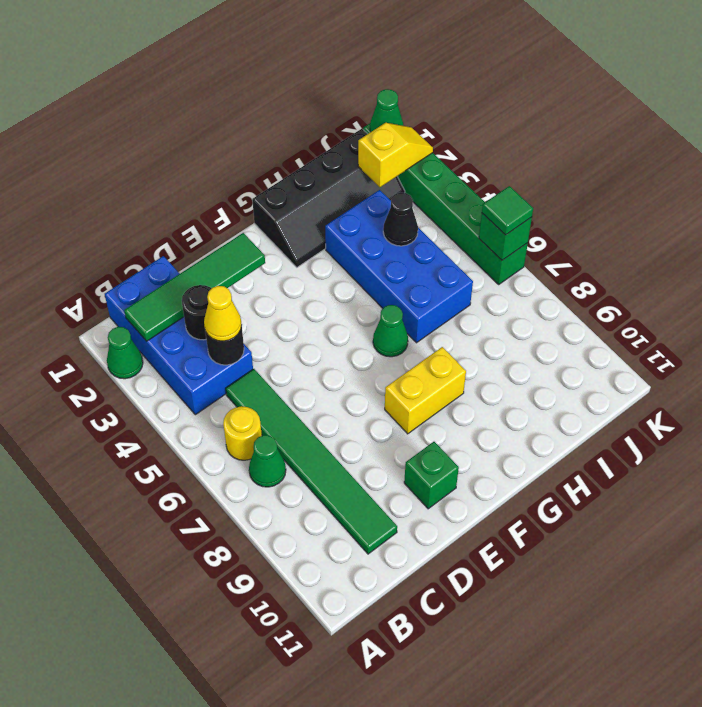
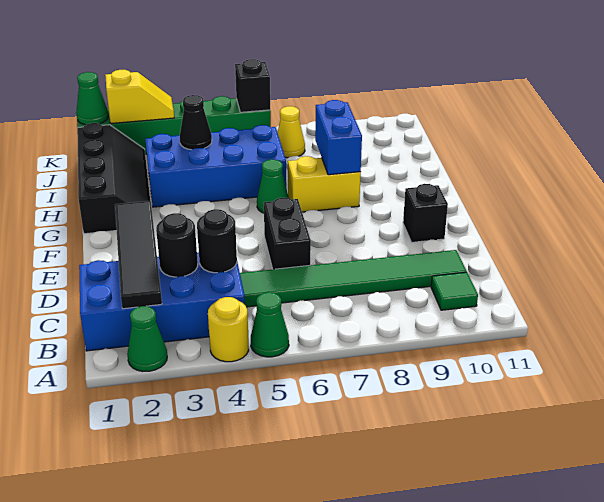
green 1x4 tile [124,233,265,341] -> black 1x4 tile [115,201,162,309]
yellow 1x1 round brick [223,406,262,460] -> yellow 1x1 round brick moved to [208,297,249,362]
green 1x1 cone [249,435,286,487] -> green 1x1 cone moved to [251,292,289,357]
yellow 1x1 cone [204,286,242,341] -> yellow 1x1 cone moved to [277,106,305,158]
none -> black 1x2 brick [264,198,311,269]
green 1x1 brick [404,442,459,509] -> black 1x1 brick [403,184,448,242]
yellow 1x2 brick [385,347,466,434] -> yellow 1x2 brick turned to [288,156,361,212]
none -> blue 1x2 brick [315,100,362,175]
yellow 1x2 slope [358,123,433,187] -> yellow 1x2 slope turned to [105,70,174,123]
green 1x1 brick [479,213,532,260] -> black 1x1 brick [235,59,270,112]
green 1x1 tile [482,186,533,235] -> green 1x1 tile moved to [431,272,478,310]

